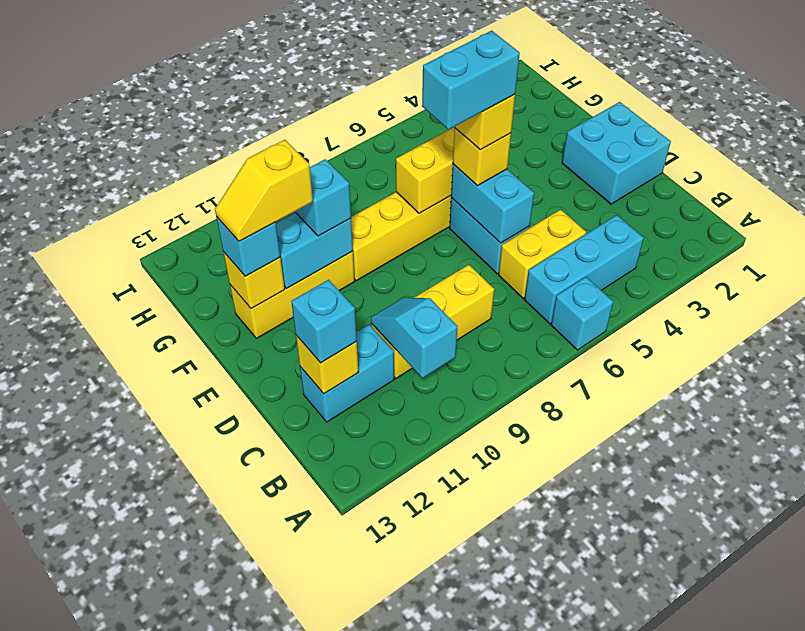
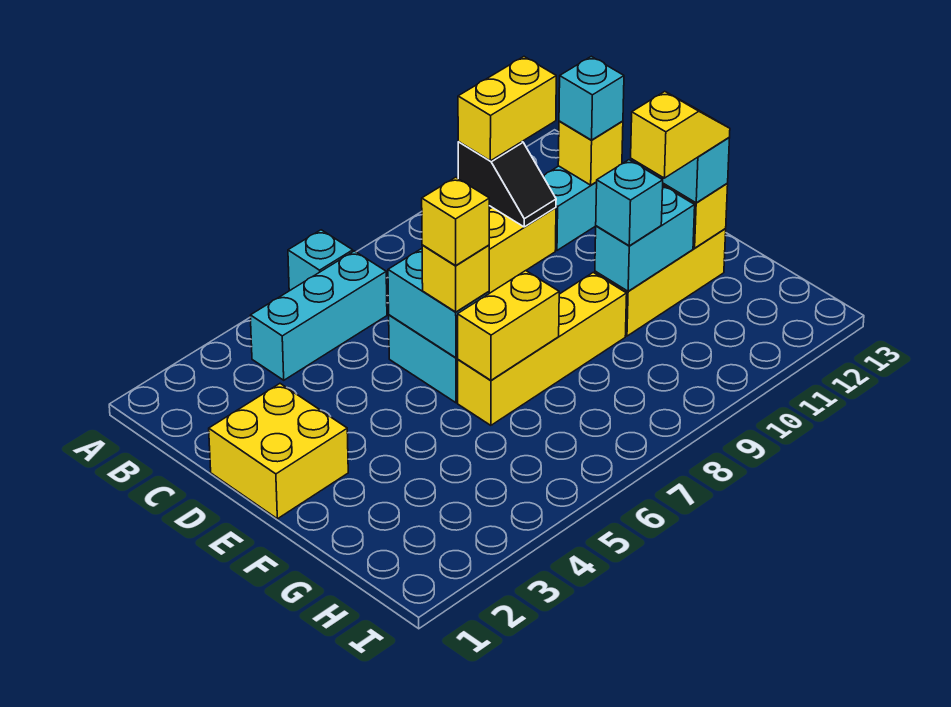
cyan 1x2 slope [371,298,457,378] -> black 1x2 slope [458,142,556,227]
yellow 1x2 brick [499,209,586,298] -> yellow 1x2 brick moved to [458,57,556,161]
cyan 2x2 brick [562,102,671,204] -> yellow 2x2 brick [209,384,348,519]
cyan 1x2 brick [422,31,520,130] -> none

